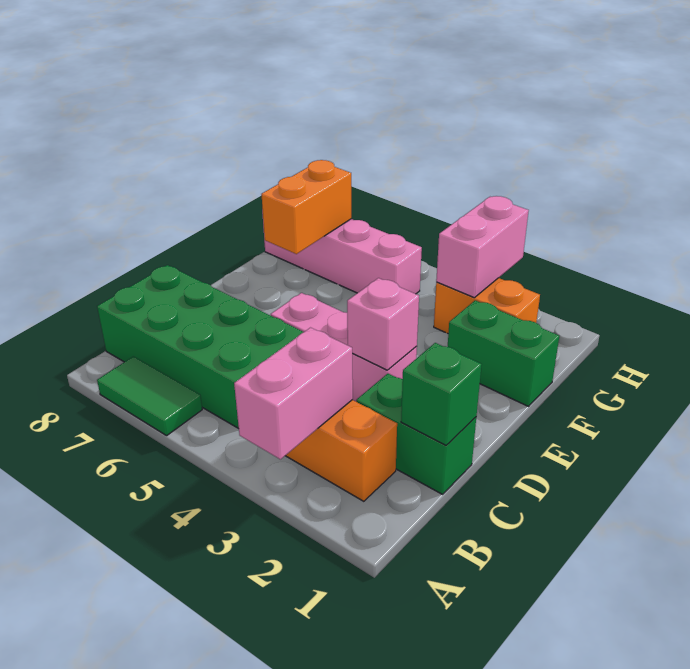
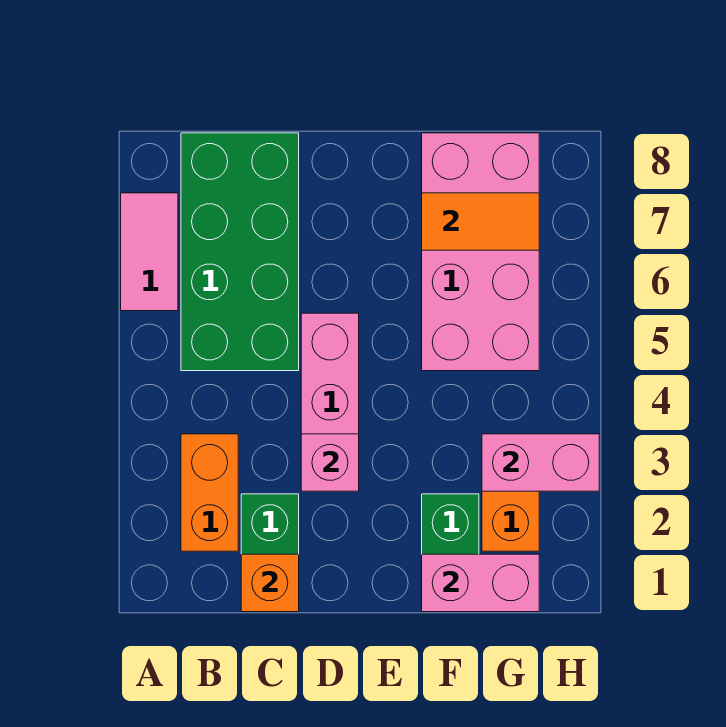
pink 1x2 brick [234,328,353,459] -> pink 1x2 brick moved to [422,554,539,612]
green 1x2 tile [97,356,202,436] -> pink 1x2 tile [121,193,178,311]
green 1x1 brick [401,343,482,445] -> orange 1x1 brick [241,554,299,612]
orange 1x2 brick [261,160,351,254] -> orange 1x2 tile [422,193,539,250]
pink 1x4 brick [262,210,422,294] -> pink 2x4 brick [422,133,539,371]

